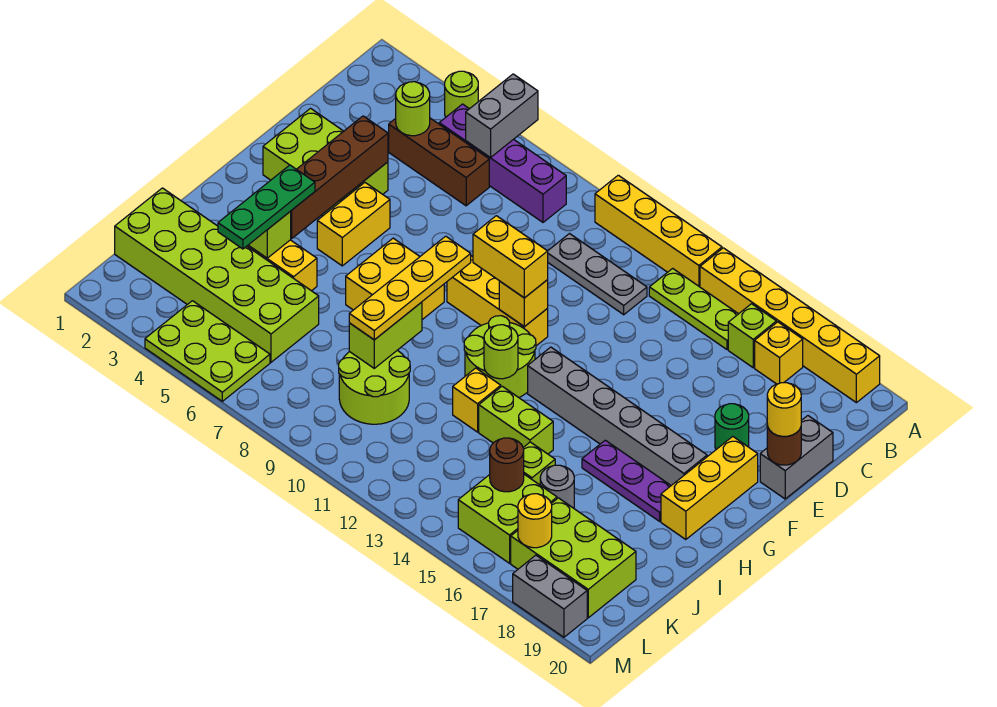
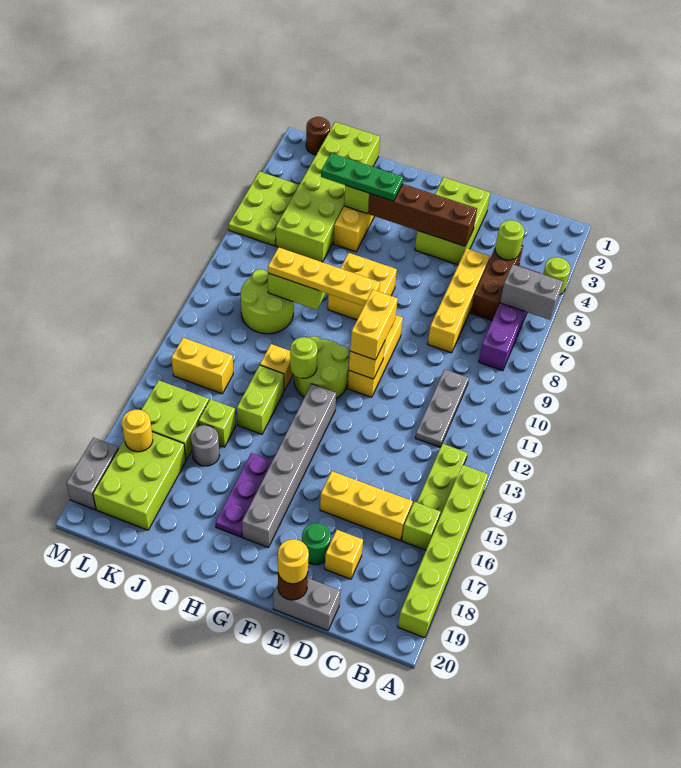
yellow 1x4 brick [595,175,722,287] -> yellow 1x4 brick moved to [428,248,490,353]
yellow 1x6 brick [700,248,880,403] -> lime 1x6 brick [398,465,488,638]
yellow 1x1 brick [755,322,803,384] -> yellow 1x1 brick moved to [325,530,363,579]
yellow 1x2 brick [317,183,390,266] -> yellow 1x2 brick moved to [172,338,233,394]
yellow 1x3 brick [661,437,758,540] -> yellow 1x3 brick moved to [320,471,413,540]
brown 1x1 round brick [490,438,524,492] -> brown 1x1 round brick moved to [306,117,330,155]

